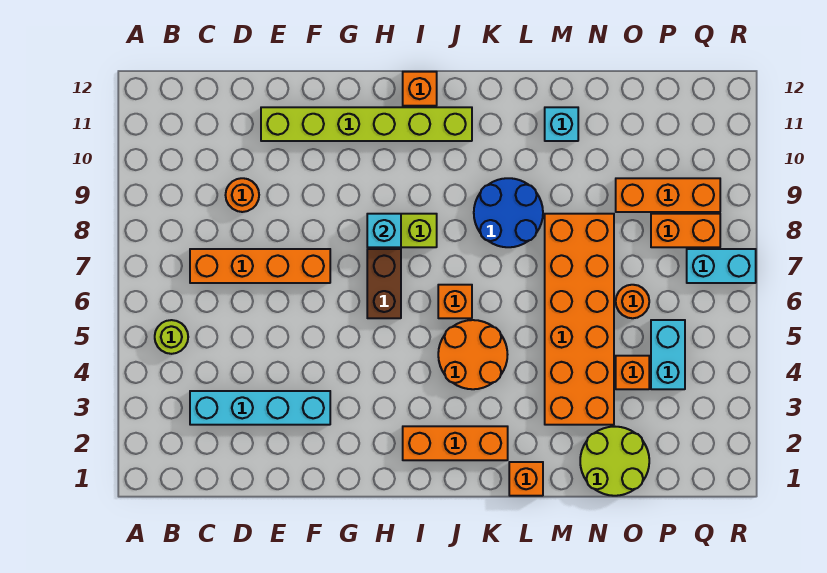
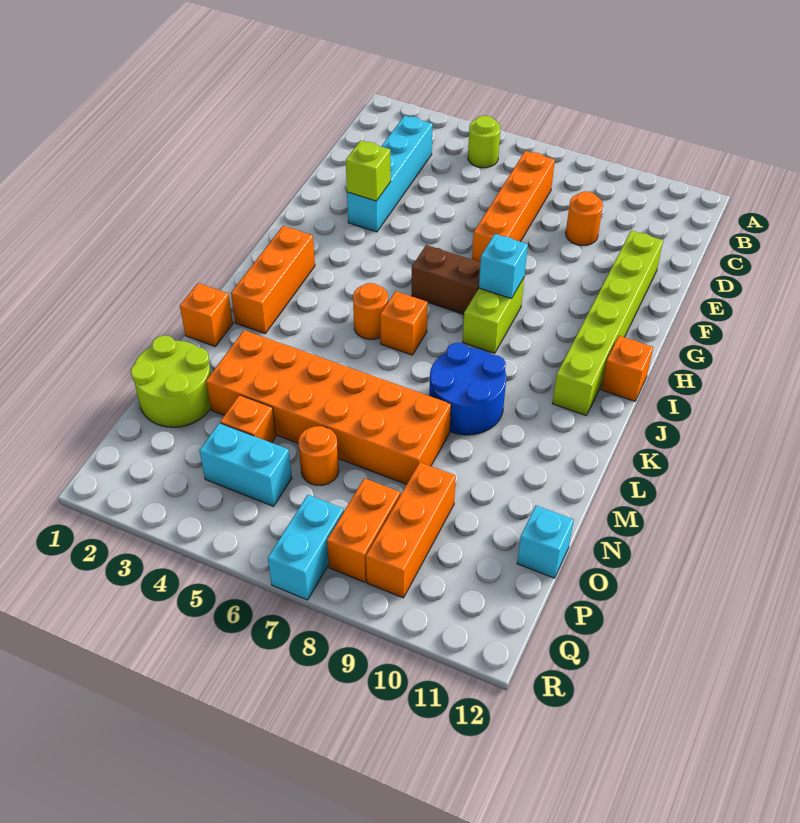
none -> lime 1x1 brick [346,140,391,201]
orange 2x2 round brick [438,320,508,389] -> orange 1x1 round brick [353,283,388,339]
cyan 1x1 brick [545,107,578,141] -> cyan 1x1 brick moved to [517,506,574,578]

